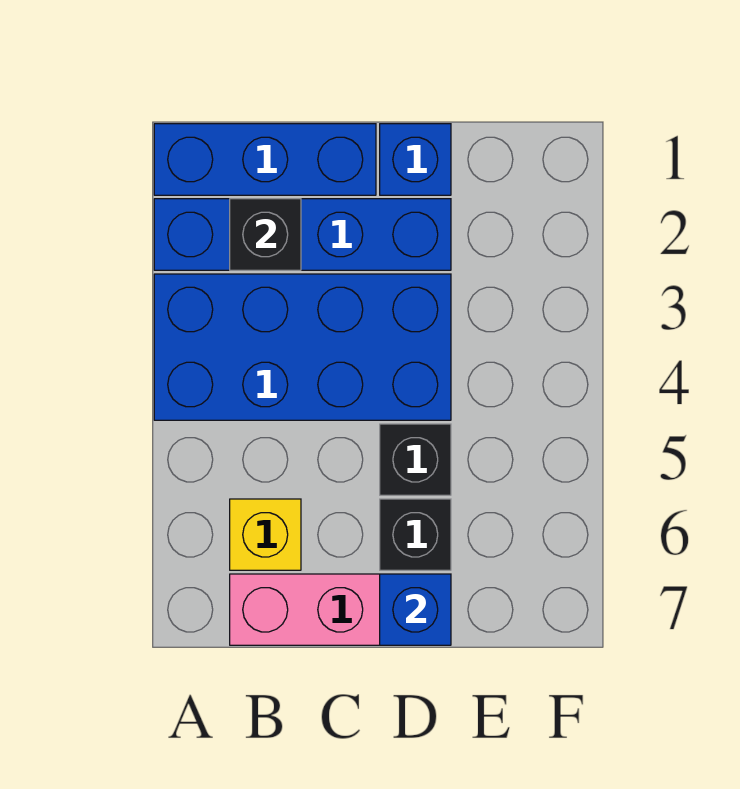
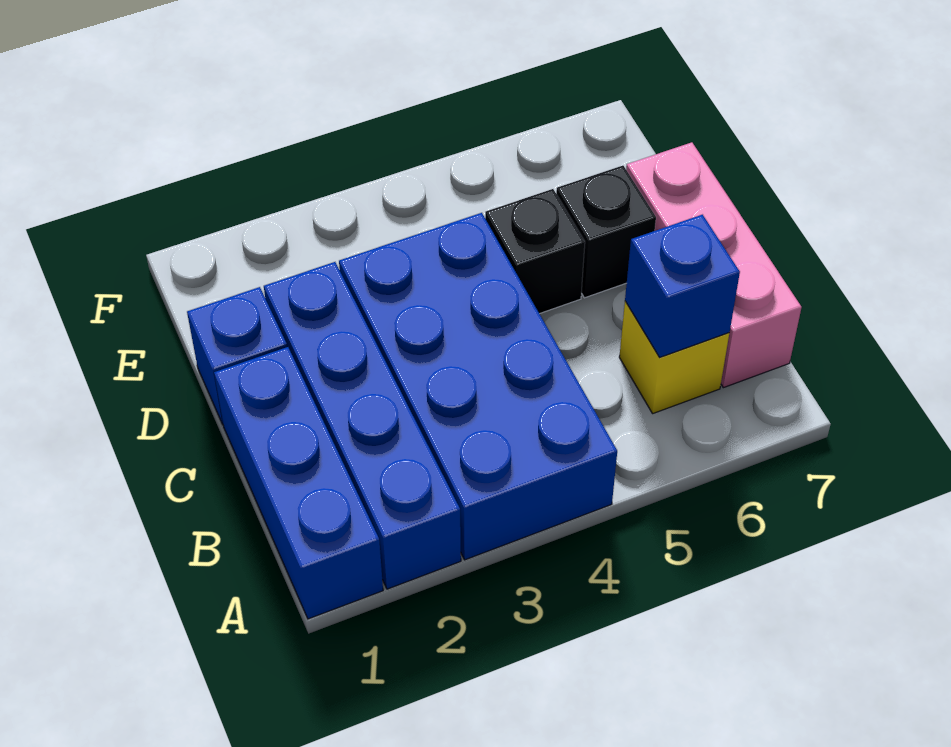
black 1x1 brick [230,199,301,270] -> none
blue 1x1 brick [380,574,451,645] -> blue 1x1 brick moved to [625,215,740,357]

